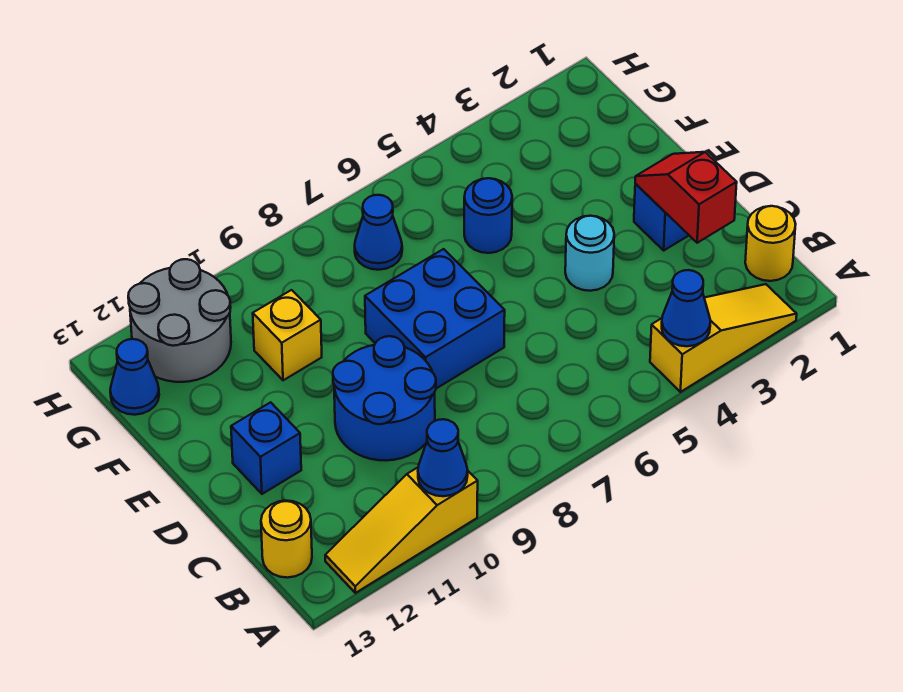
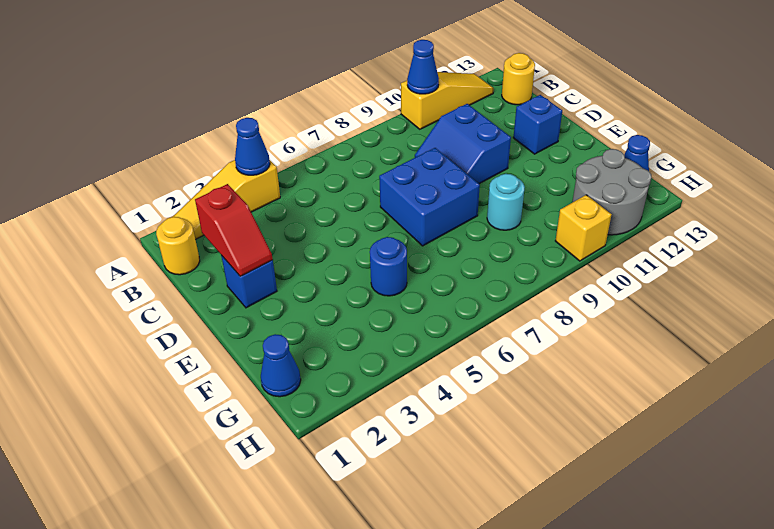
blue 2x2 round brick [333,336,436,461] -> blue 2x2 slope [415,104,511,184]
cyan 1x1 round brick [565,216,614,291] -> cyan 1x1 round brick moved to [487,174,525,230]
yellow 1x1 brick [253,290,322,380] -> yellow 1x1 brick moved to [555,195,612,261]
blue 1x1 cone [355,195,402,270] -> blue 1x1 cone moved to [261,334,301,397]

